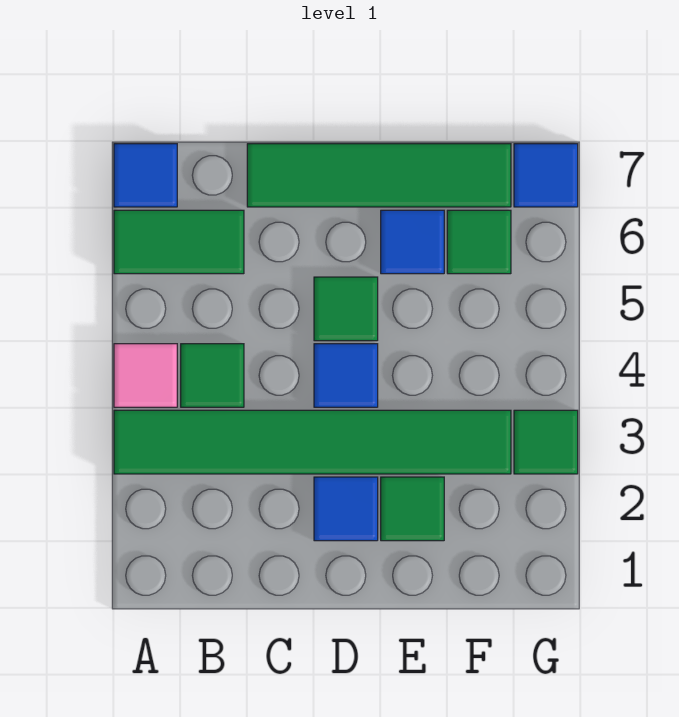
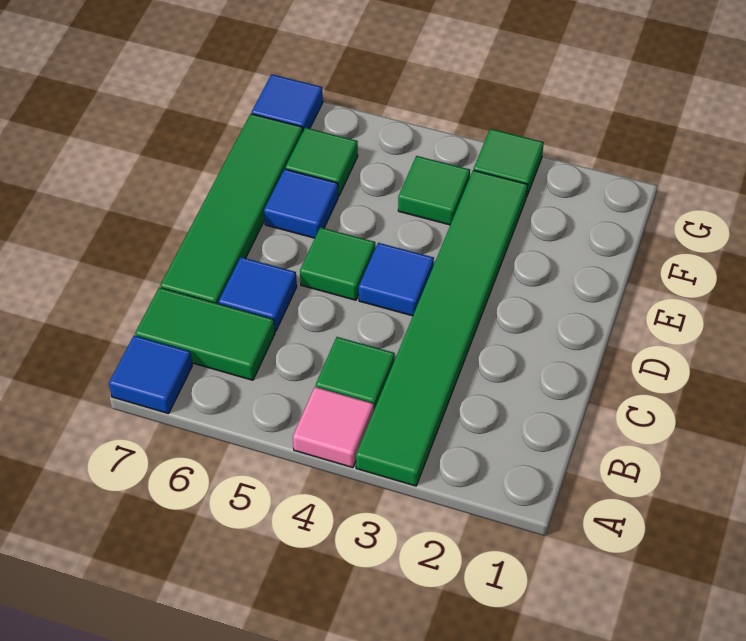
green 1x2 tile [114,210,244,274] -> green 1x2 tile turned to [135,287,275,380]
blue 1x1 tile [314,477,378,541] -> blue 1x1 tile moved to [219,257,297,331]
green 1x1 tile [381,477,444,541] -> green 1x1 tile moved to [398,156,470,225]

